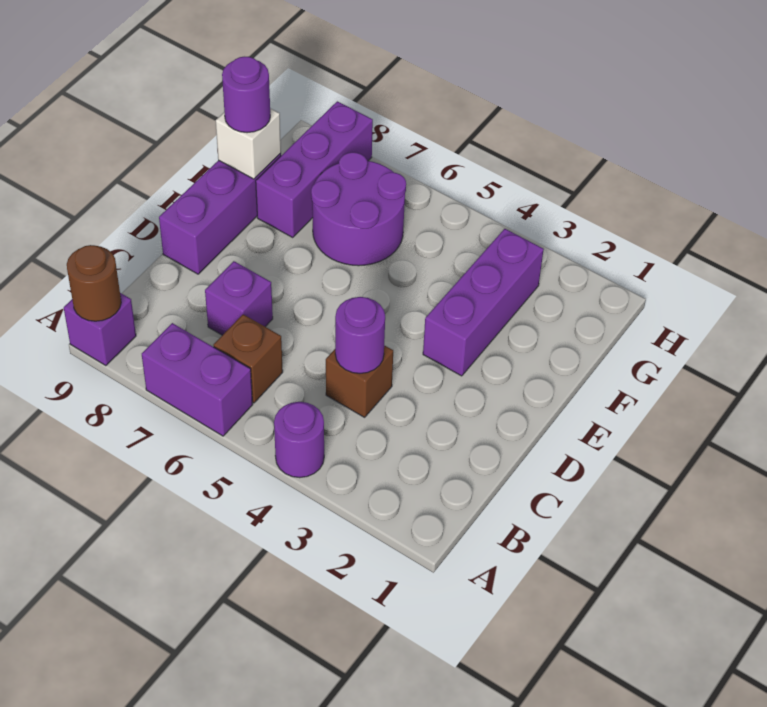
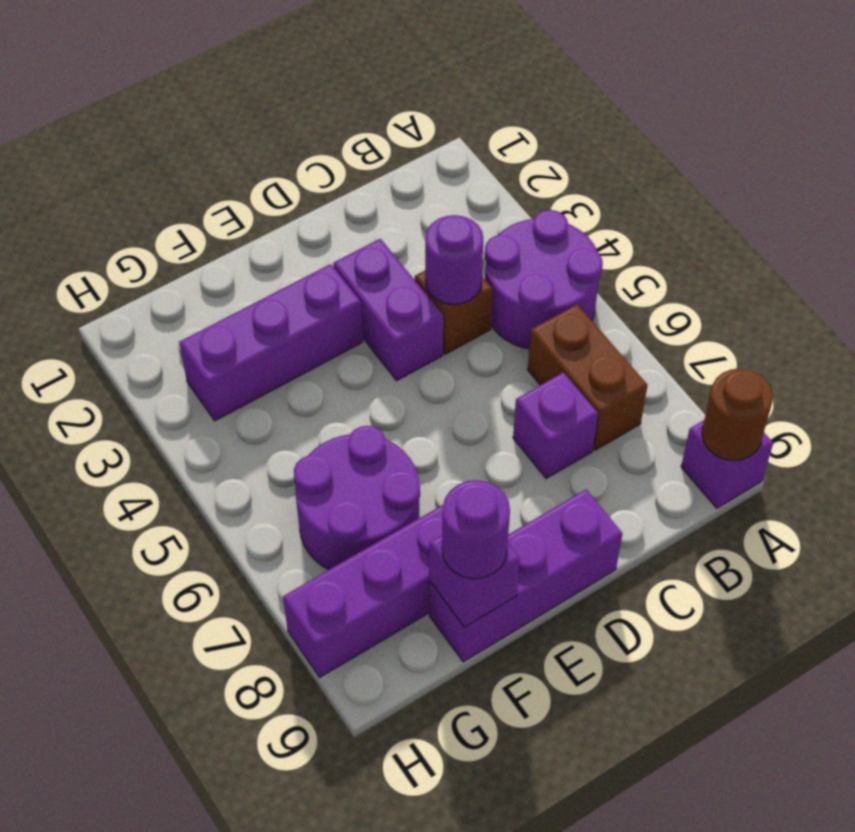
purple 1x1 round brick [274,402,324,478] -> purple 2x2 round brick [485,210,603,349]
purple 1x2 brick [142,323,253,436] -> purple 1x2 brick moved to [333,239,443,381]
brown 1x1 brick [214,314,283,403] -> brown 1x2 brick [528,304,648,450]
white 1x1 brick [216,108,281,179] -> purple 1x1 brick [429,535,520,627]

